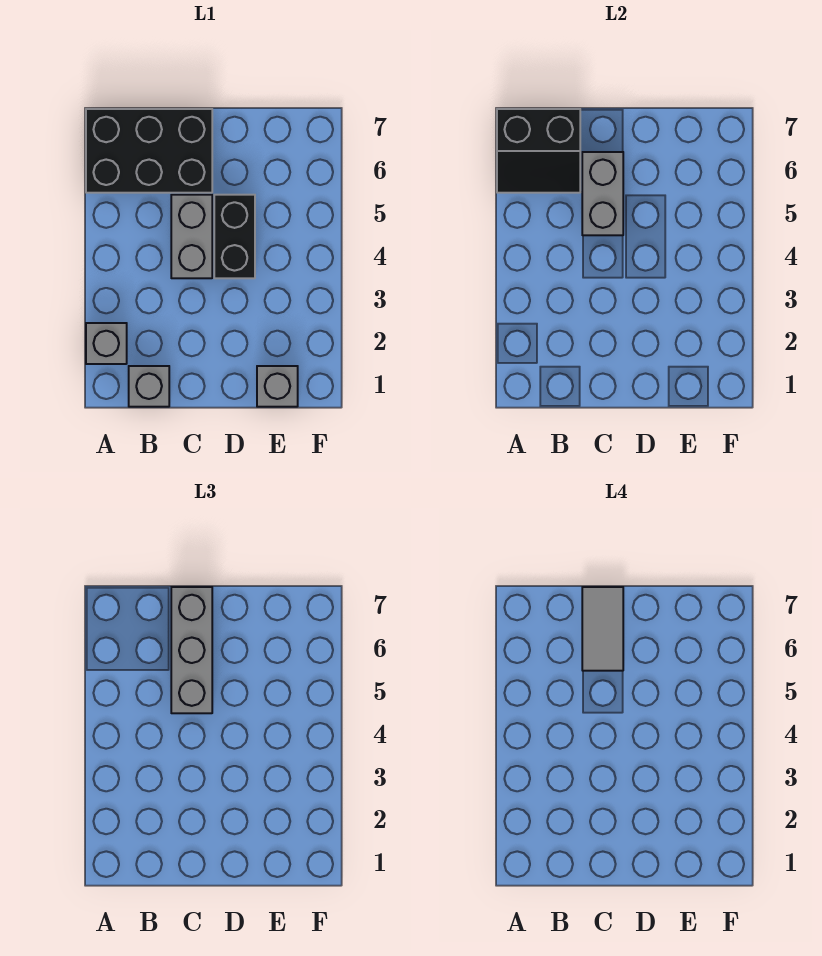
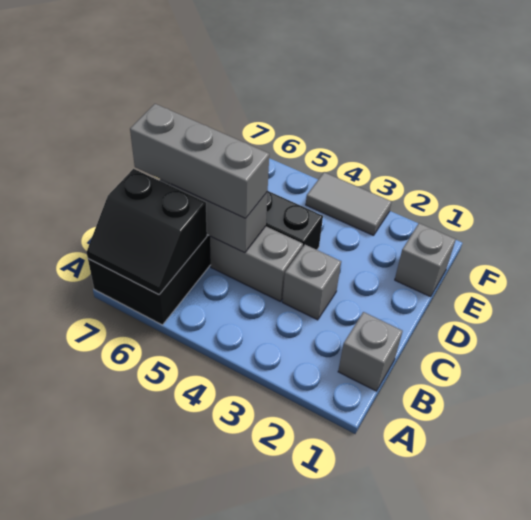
grey 1x1 brick [86,323,127,364] -> grey 1x1 brick moved to [282,245,341,320]
black 2x2 slope [497,109,580,193] -> black 2x2 slope turned to [87,169,207,295]
grey 1x2 tile [582,587,623,671] -> grey 1x2 tile moved to [306,172,391,236]

